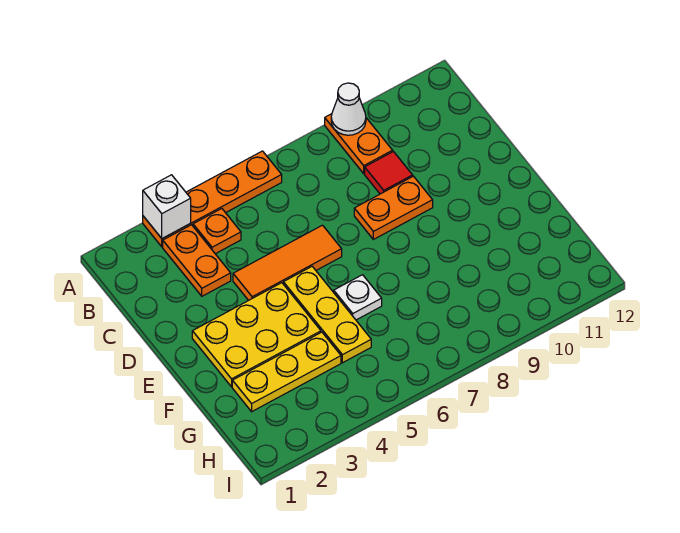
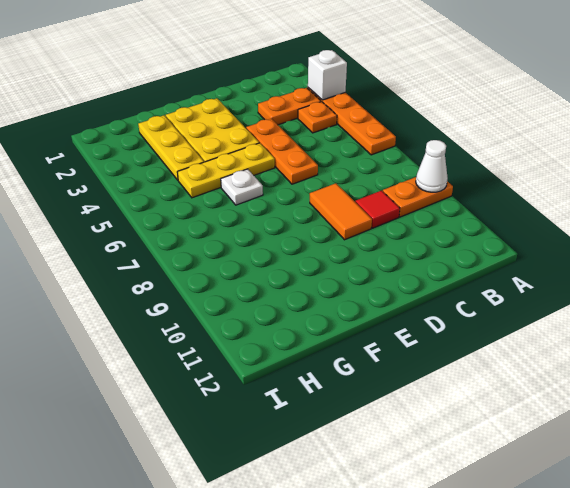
orange 1x3 tile [233,225,342,300] -> orange 1x3 plate [246,119,318,184]
orange 1x2 plate [354,176,433,239] -> orange 1x2 tile [310,183,372,240]

